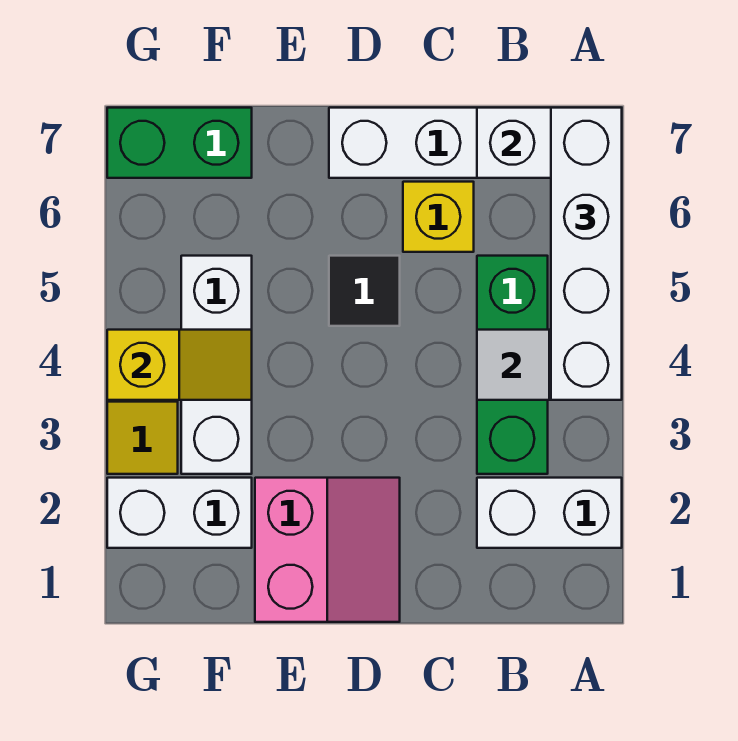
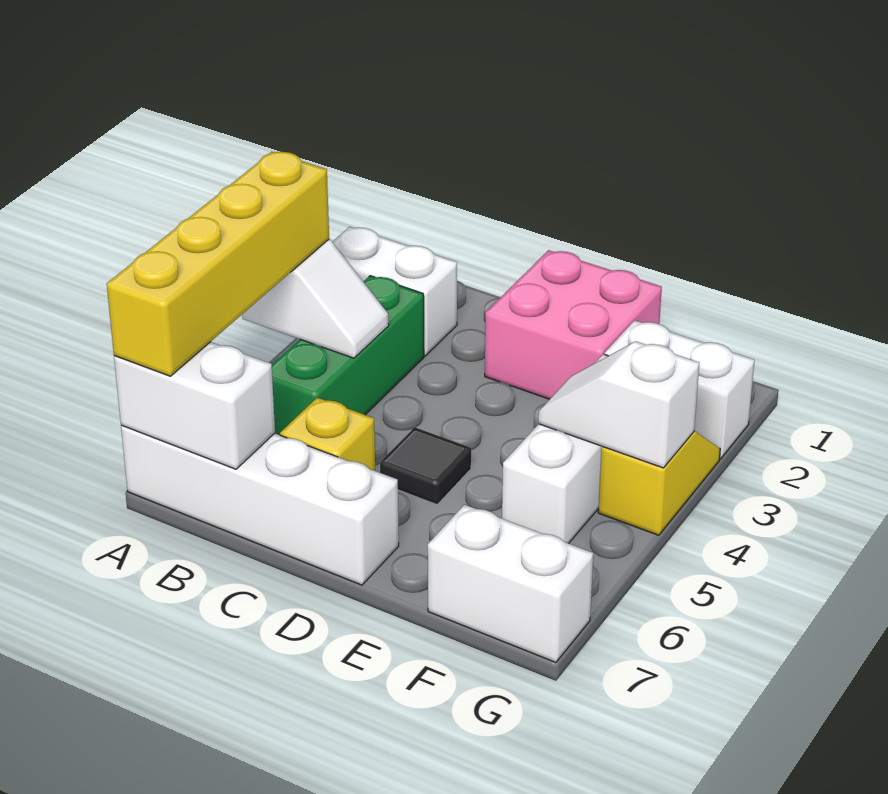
white 1x4 brick [551,108,622,400] -> yellow 1x4 brick [107,152,329,376]
pink 2x2 slope [255,478,400,622] -> pink 2x2 brick [485,250,662,399]
yellow 1x2 slope [107,330,252,400] -> white 1x2 slope [538,341,699,468]
green 1x2 brick [107,108,252,178] -> white 1x2 brick [428,505,593,662]

